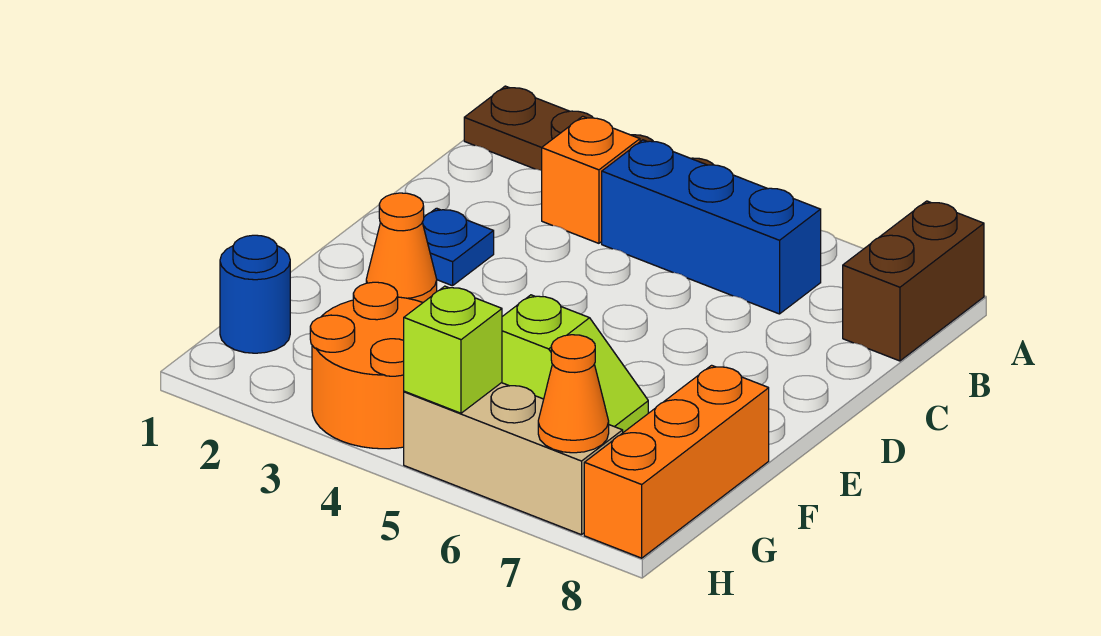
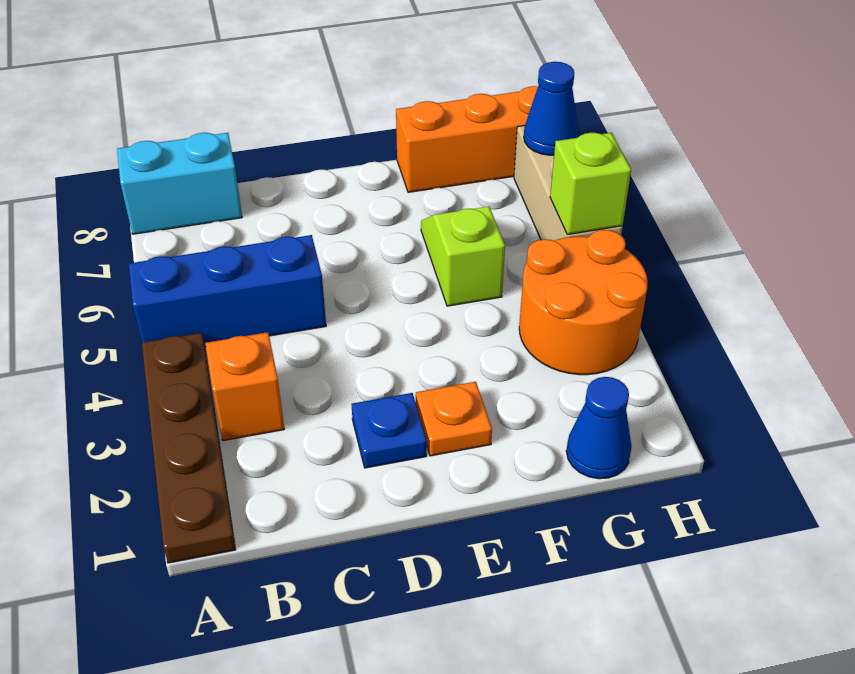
brown 1x2 brick [843,201,984,361] -> cyan 1x2 brick [117,133,242,234]
blue 1x3 brick [602,140,821,314] -> blue 1x3 brick turned to [129,235,326,347]
orange 1x1 cone [366,193,437,302] -> orange 1x1 plate [416,382,492,456]
blue 1x1 round brick [220,235,290,353] -> blue 1x1 cone [566,377,631,479]
orange 1x1 cone [538,335,609,453] -> blue 1x1 cone [524,62,579,155]

